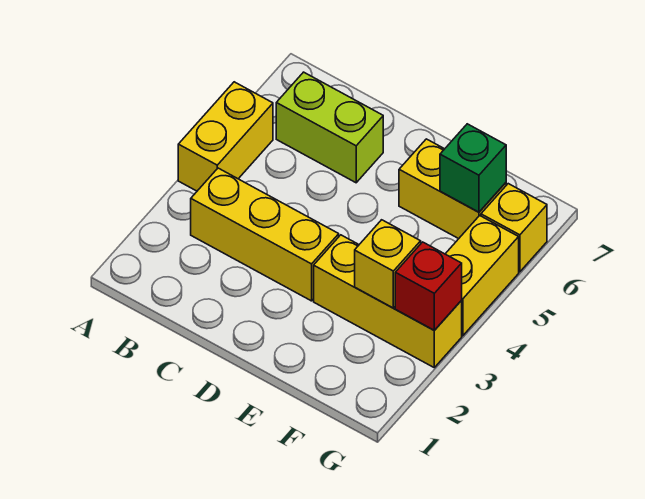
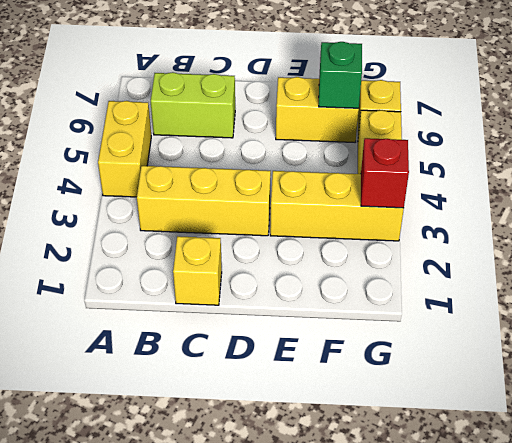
yellow 1x1 brick [355,220,421,308] -> yellow 1x1 brick moved to [173,236,222,305]

